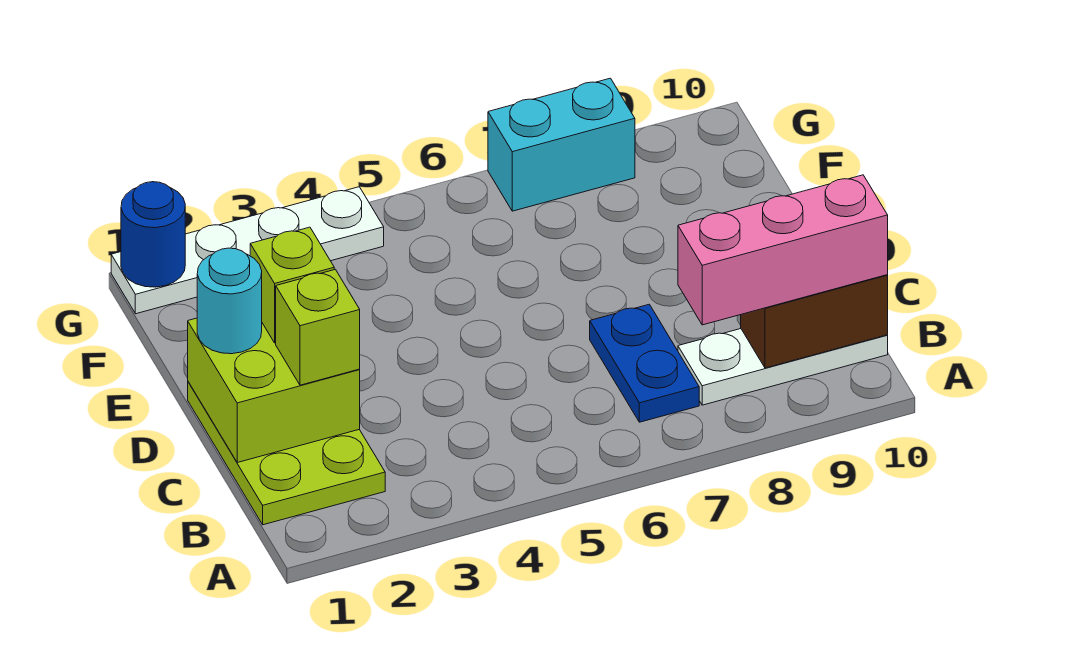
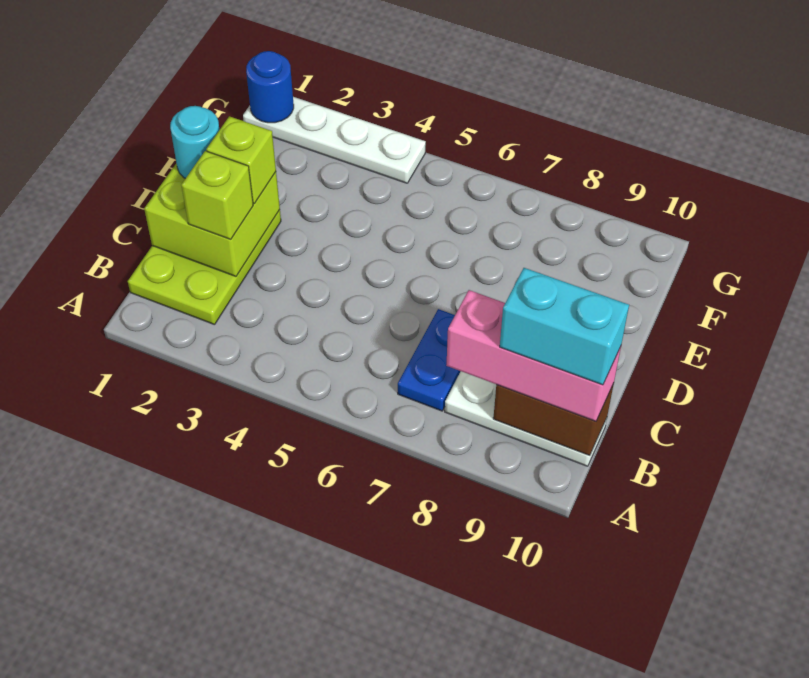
cyan 1x2 brick [488,78,635,211] -> cyan 1x2 brick moved to [500,268,629,385]

